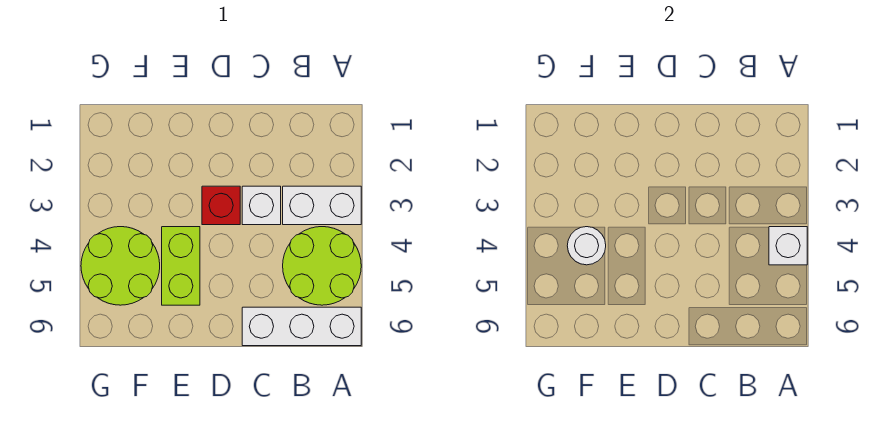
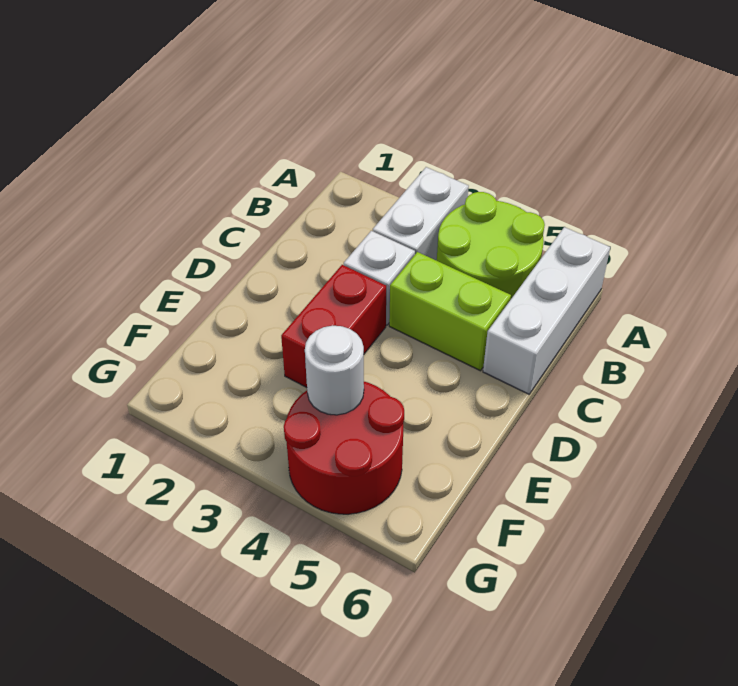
white 1x1 brick [769,227,807,265] -> none
red 1x1 brick [202,186,240,225] -> red 1x2 brick [281,265,386,387]
lime 1x2 brick [162,227,200,305] -> lime 1x2 brick moved to [389,252,511,371]
lime 2x2 round brick [81,227,160,305] -> red 2x2 round brick [284,382,404,514]

